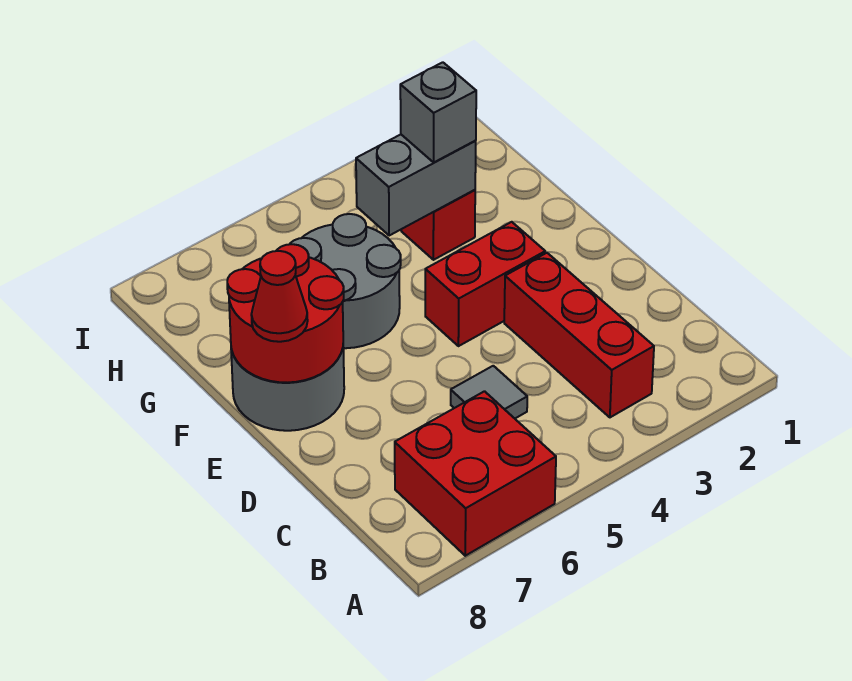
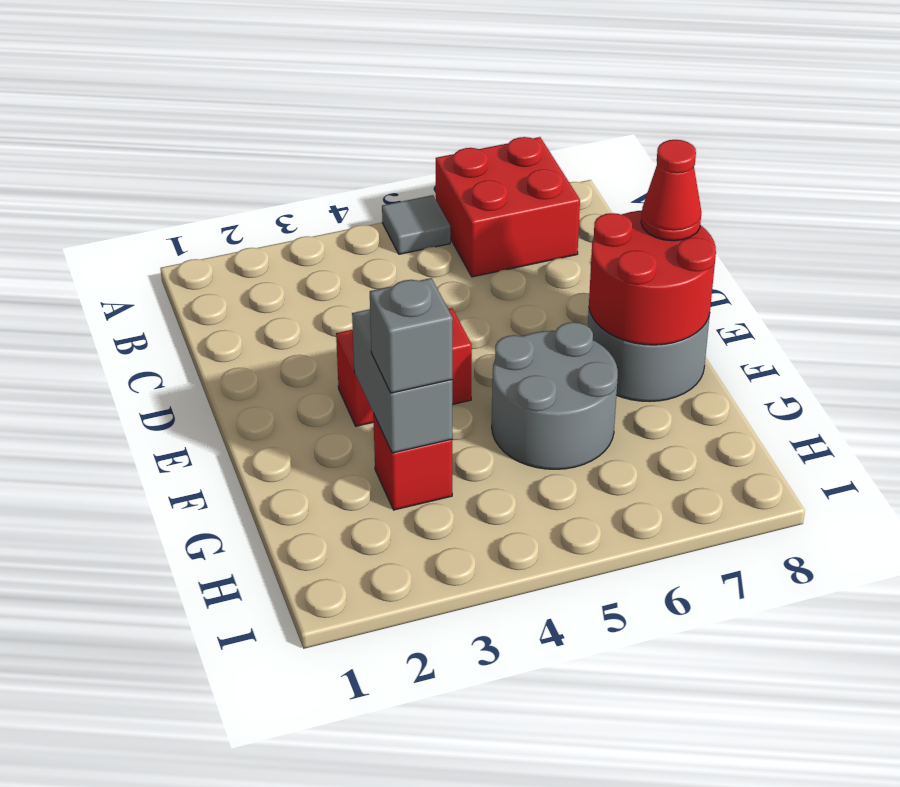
red 1x3 brick [504,253,654,417] -> none
grey 1x1 tile [451,366,527,418] -> grey 1x1 tile moved to [382,195,450,254]
grey 1x2 brick [356,135,476,235] -> grey 1x2 brick turned to [352,309,452,453]

